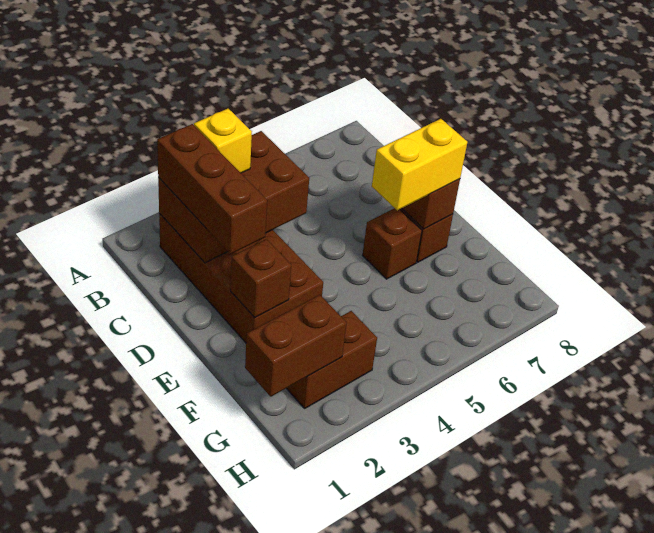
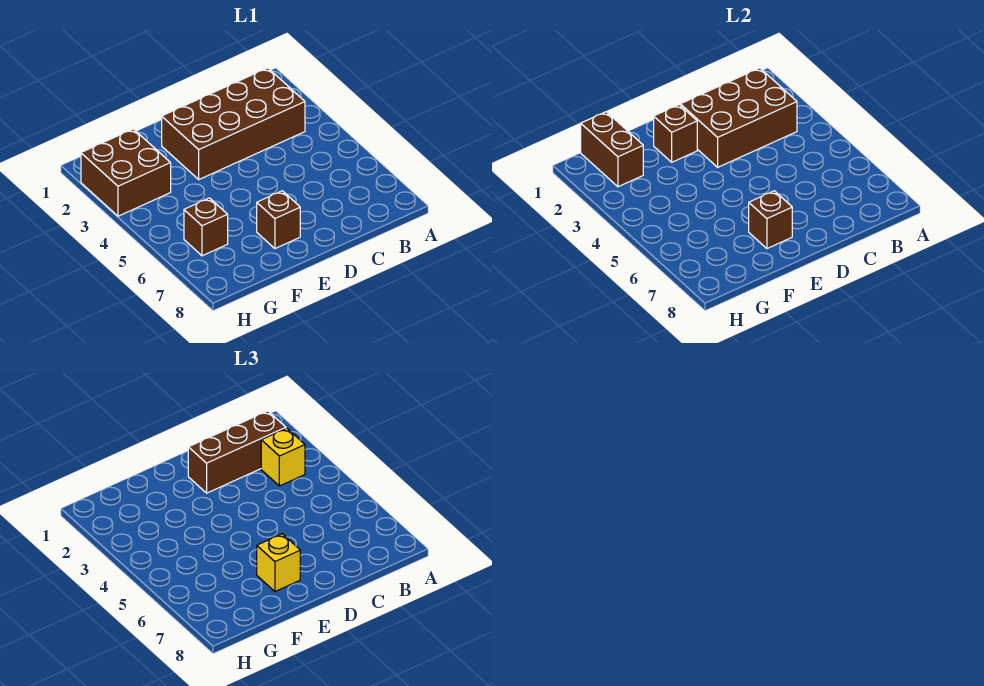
brown 2x3 brick [158,131,309,263] -> brown 2x3 brick turned to [680,68,797,167]
brown 1x1 brick [362,208,422,279] -> brown 1x1 brick moved to [184,198,228,256]
yellow 1x2 brick [372,119,467,210] -> yellow 1x1 brick [257,534,300,591]
brown 1x2 brick [286,311,377,408] -> brown 2x2 brick [81,129,171,216]

